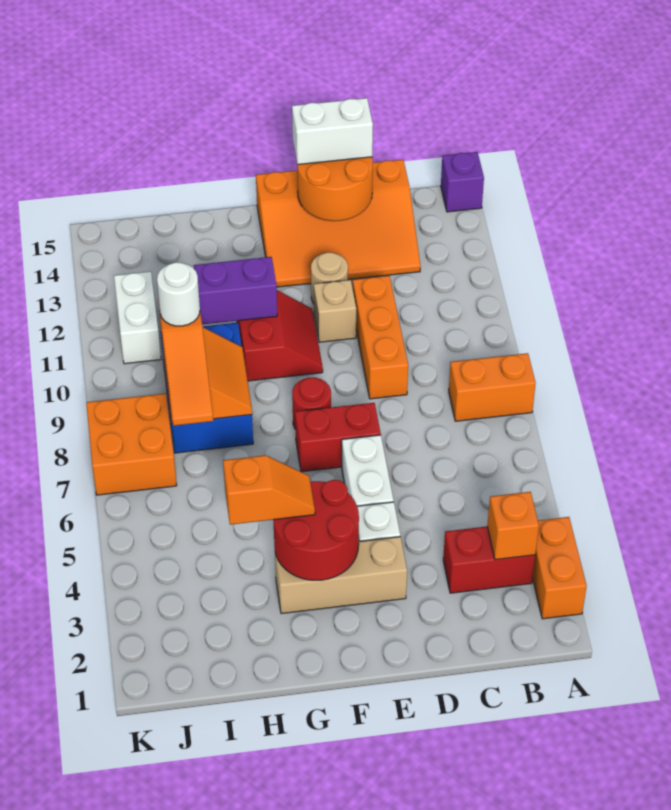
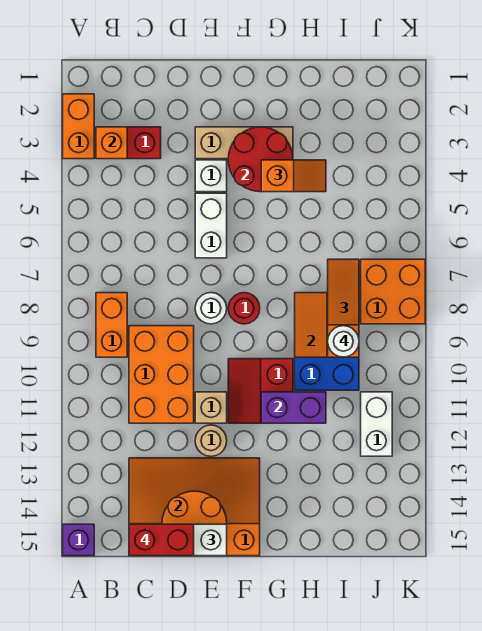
orange 1x2 brick [449,353,536,421] -> orange 1x2 brick turned to [96,293,127,357]
orange 1x3 brick [353,276,408,399] -> orange 2x3 brick [129,326,194,423]
red 1x2 brick [295,403,381,472] -> red 1x2 brick moved to [129,524,194,556]
none -> white 1x1 round brick [195,293,227,324]
orange 1x2 slope [223,455,315,525] -> orange 1x2 slope turned to [261,160,326,192]

